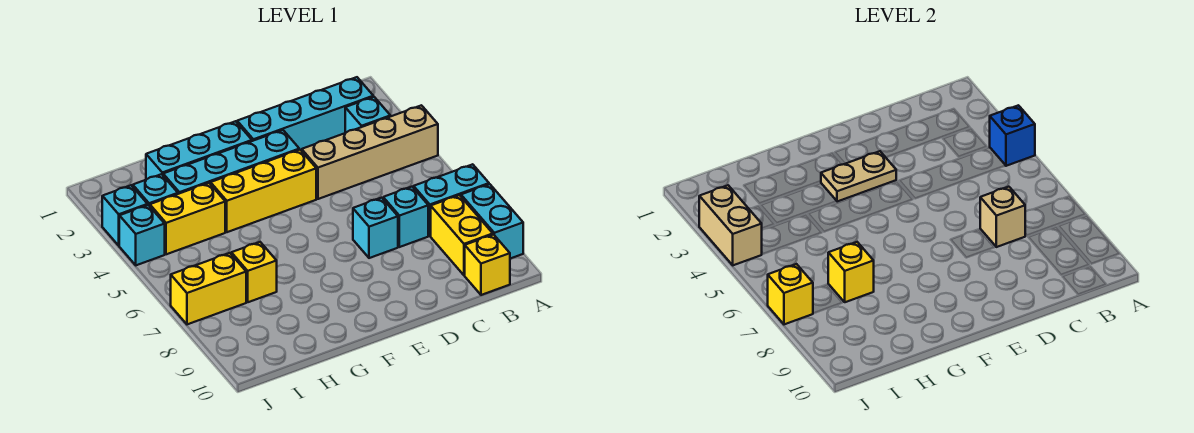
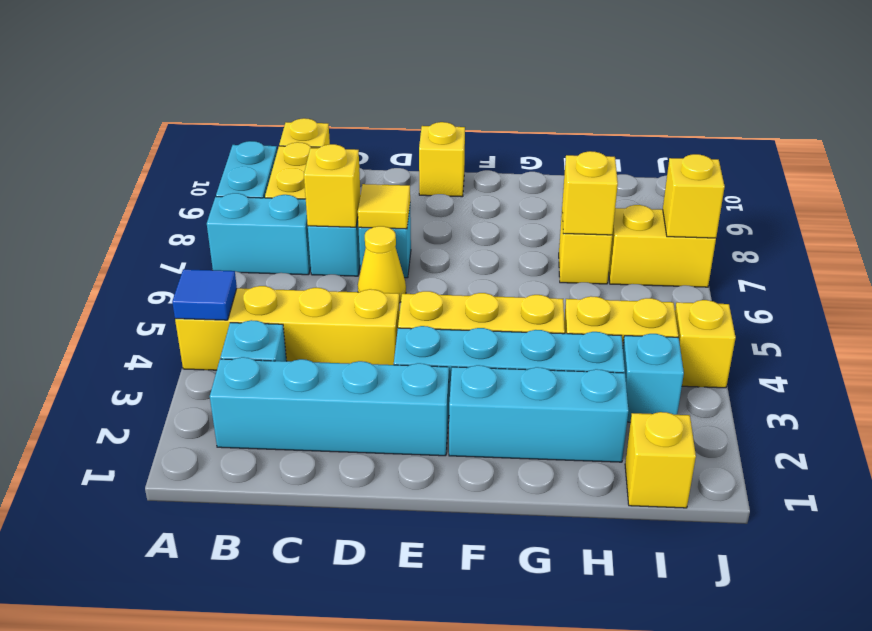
tan 1x4 brick [302,105,438,199] -> yellow 1x4 brick [175,286,400,370]
blue 1x1 brick [990,105,1035,166] -> blue 1x1 tile [172,269,237,320]
tan 1x1 brick [980,187,1025,247] -> yellow 1x1 brick [304,144,360,227]
none -> yellow 1x1 cone [358,226,406,303]
none -> yellow 1x1 tile [358,184,410,229]
tan 1x2 plate [821,151,896,202] -> none
none -> yellow 1x1 brick [419,122,465,197]
none -> yellow 1x1 brick [625,412,696,508]
cyan 1x1 brick [102,185,148,246] -> none
tan 1x2 brick [699,185,762,265] -> none
cyan 1x1 brick [119,205,165,265] -> yellow 1x1 brick [675,300,736,388]

